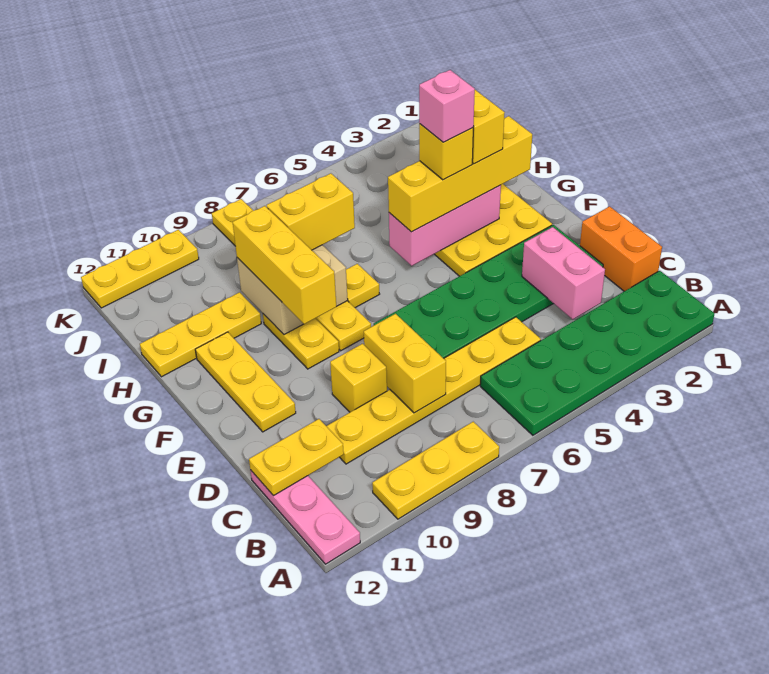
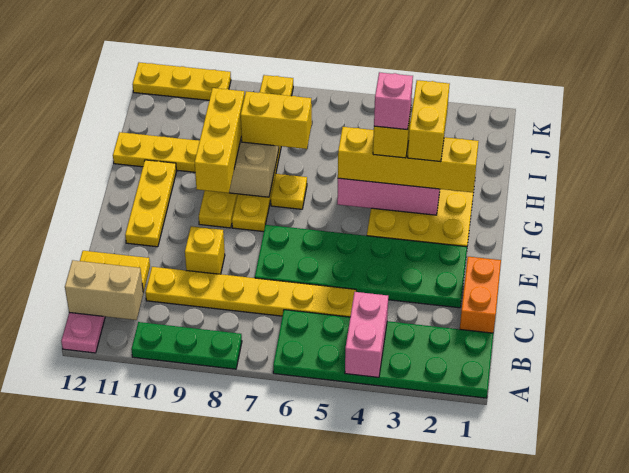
yellow 1x3 plate [372,422,499,519] -> green 1x3 plate [131,322,242,369]
none -> tan 1x2 brick [65,260,143,320]
pink 1x2 brick [522,227,605,320] -> pink 1x2 brick moved to [345,292,388,377]
yellow 1x2 brick [364,314,446,413] -> none

